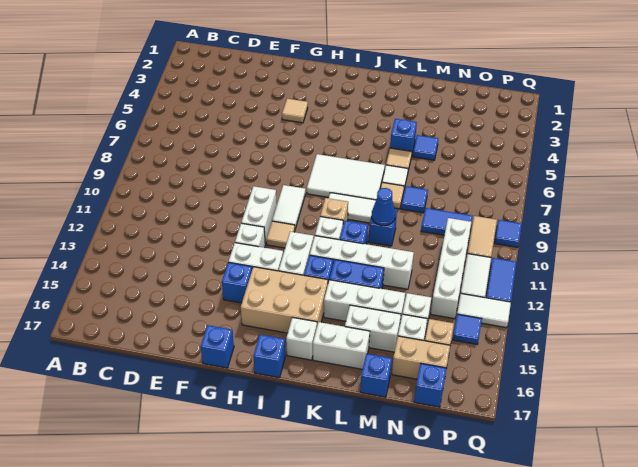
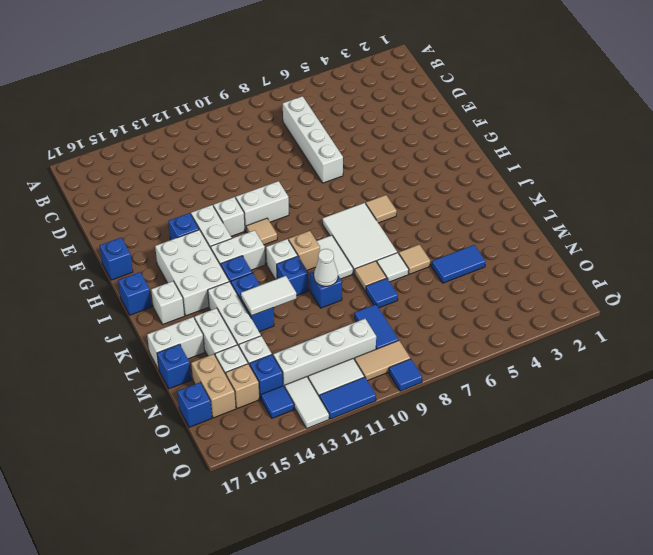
tan 1x1 tile [282,99,308,123] -> tan 1x1 tile moved to [366,195,397,223]
white 1x2 tile [272,185,305,229] -> white 1x2 tile moved to [241,276,296,316]
tan 2x3 brick [241,267,328,333] -> white 2x3 brick [155,230,229,316]
white 1x4 brick [310,236,414,289] -> white 1x4 brick moved to [283,96,343,183]
white 1x2 brick [313,322,370,369] -> white 1x2 brick turned to [147,317,205,370]
blue 1x1 brick [390,119,417,153] -> blue 1x1 brick moved to [250,355,283,399]
blue 1x1 cone [372,188,395,226] -> white 1x1 cone [314,249,338,286]
blue 1x1 tile [413,135,438,160] -> blue 1x2 tile [432,245,486,283]

